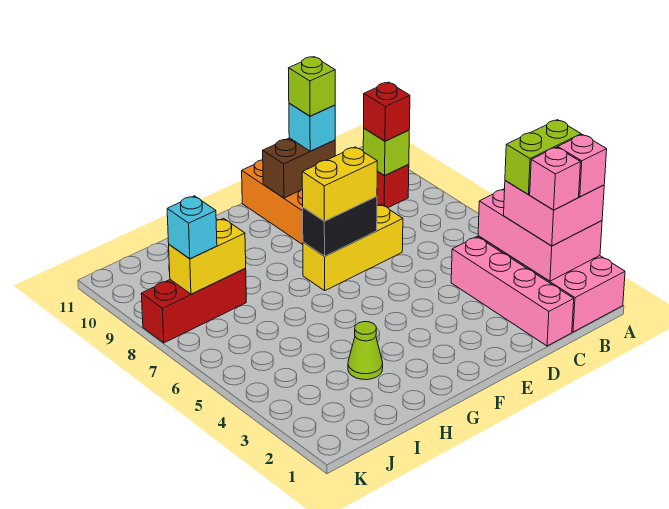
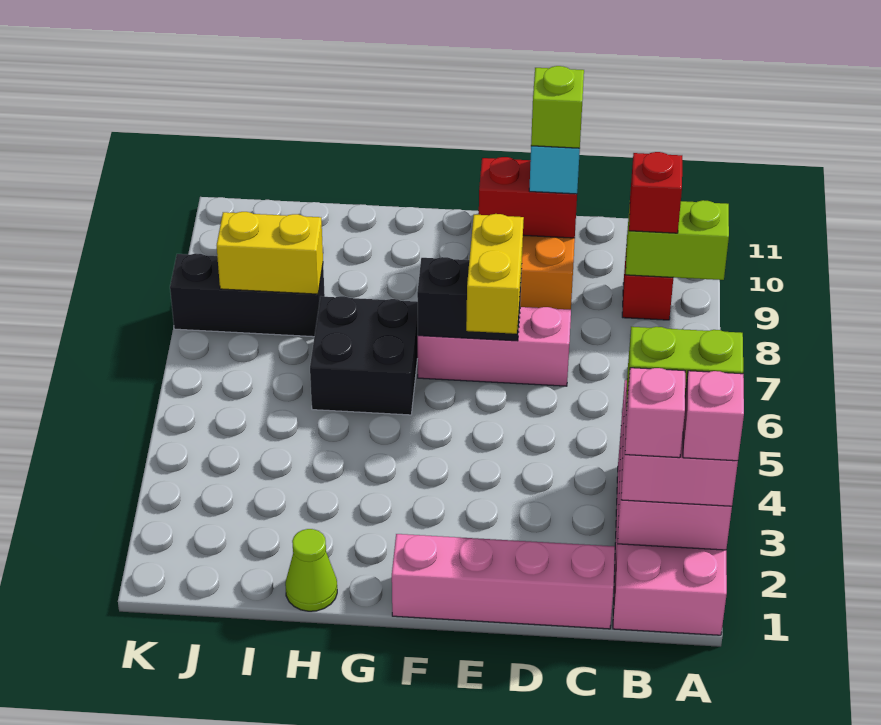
lime 1x1 brick [363,129,409,176] -> lime 1x2 brick [626,200,729,280]
pink 1x4 brick [451,237,574,346] -> pink 1x4 brick turned to [392,534,615,629]
yellow 1x3 brick [303,204,403,291] -> pink 1x3 brick [418,307,571,386]
brown 1x2 brick [263,138,335,198] -> red 1x2 brick [479,157,577,238]
yellow 1x2 brick [302,147,377,221] -> yellow 1x2 brick turned to [466,214,524,334]
none -> black 2x2 brick [310,296,418,415]
lime 1x1 cone [348,322,383,380] -> lime 1x1 cone moved to [285,529,337,611]
red 1x3 brick [141,268,246,343] -> black 1x3 brick [170,254,325,337]
cyan 1x1 brick [167,196,217,259] -> none

